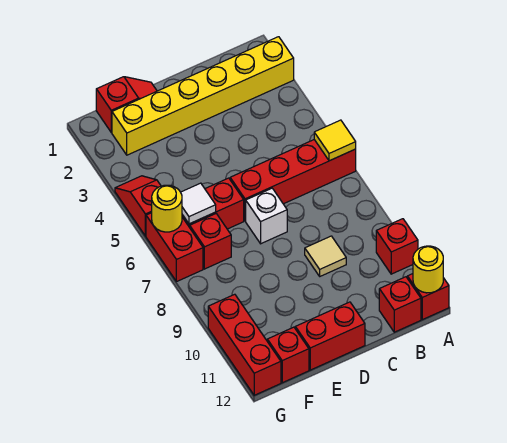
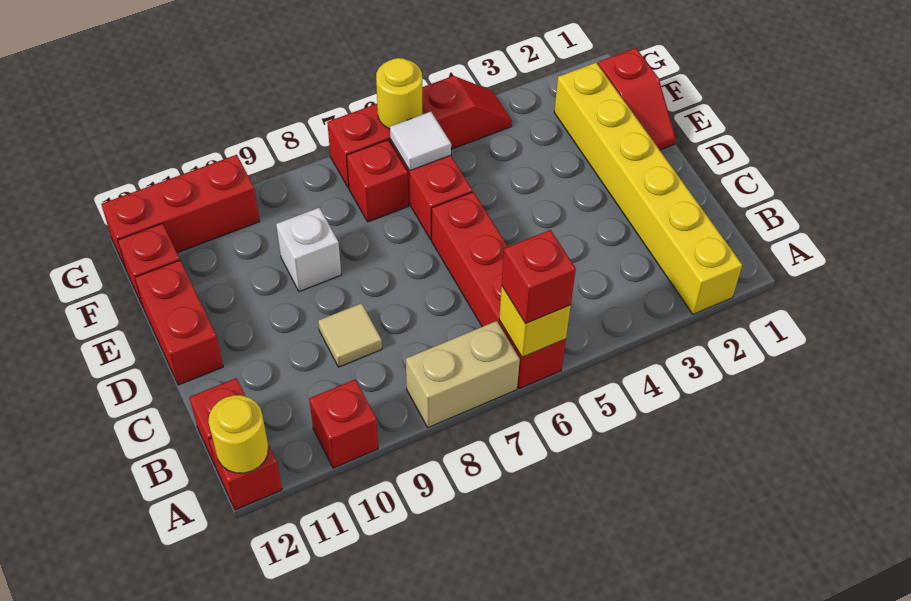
yellow 1x1 tile [314,120,356,161] -> yellow 1x1 brick [499,287,571,357]
none -> red 1x1 brick [502,230,576,324]
none -> tan 1x2 brick [406,321,520,428]
white 1x1 brick [246,188,287,244] -> white 1x1 brick moved to [276,208,341,292]

